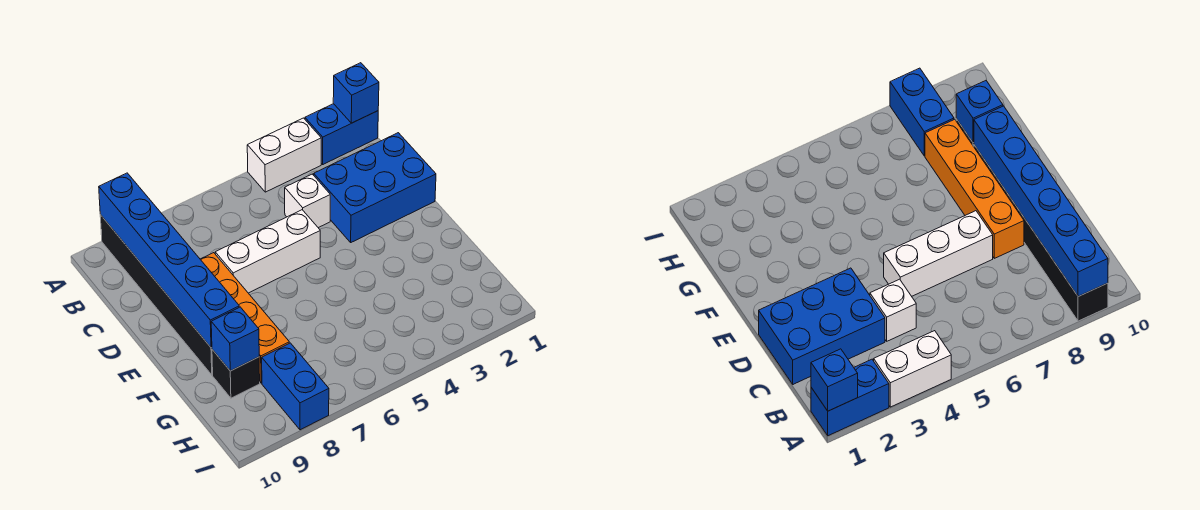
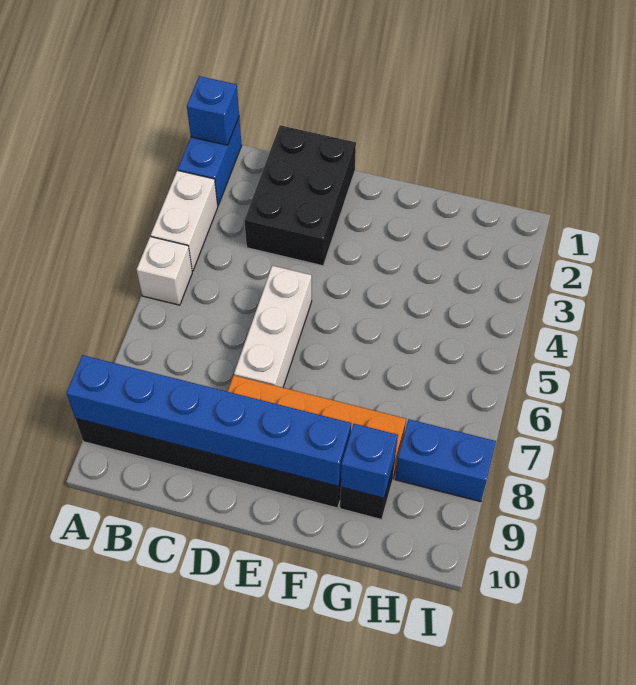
blue 2x3 brick [314,133,436,242] -> black 2x3 brick [244,125,356,266]
white 1x1 brick [285,174,330,228] -> white 1x1 brick moved to [137,237,192,305]

